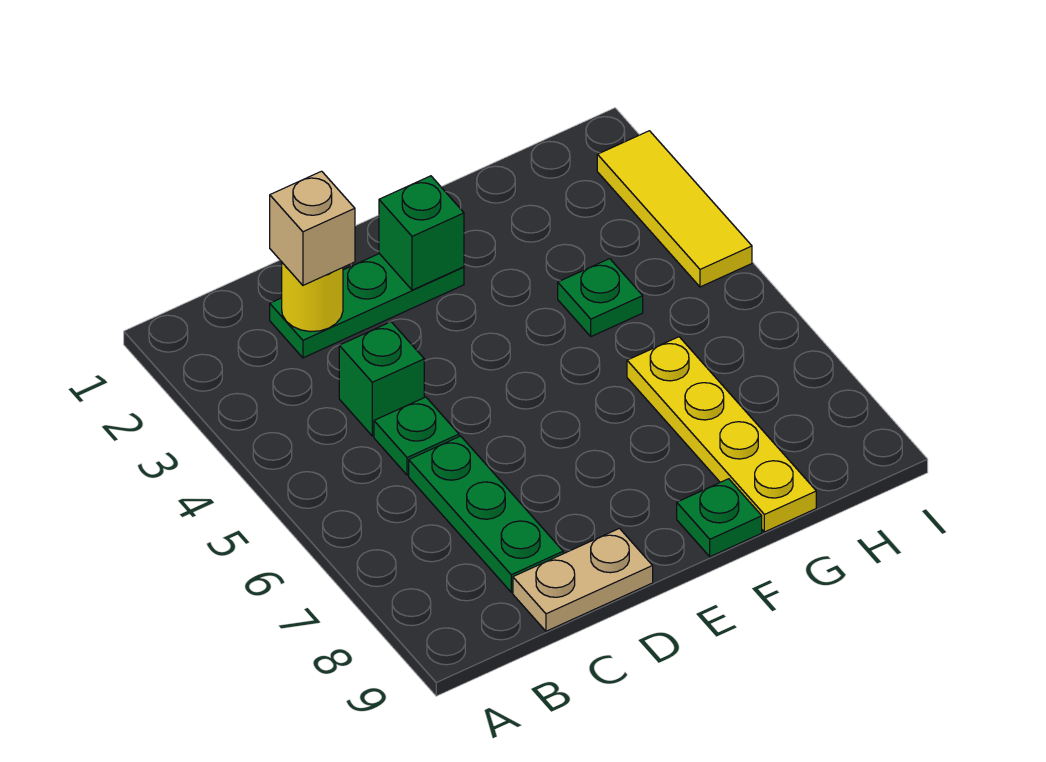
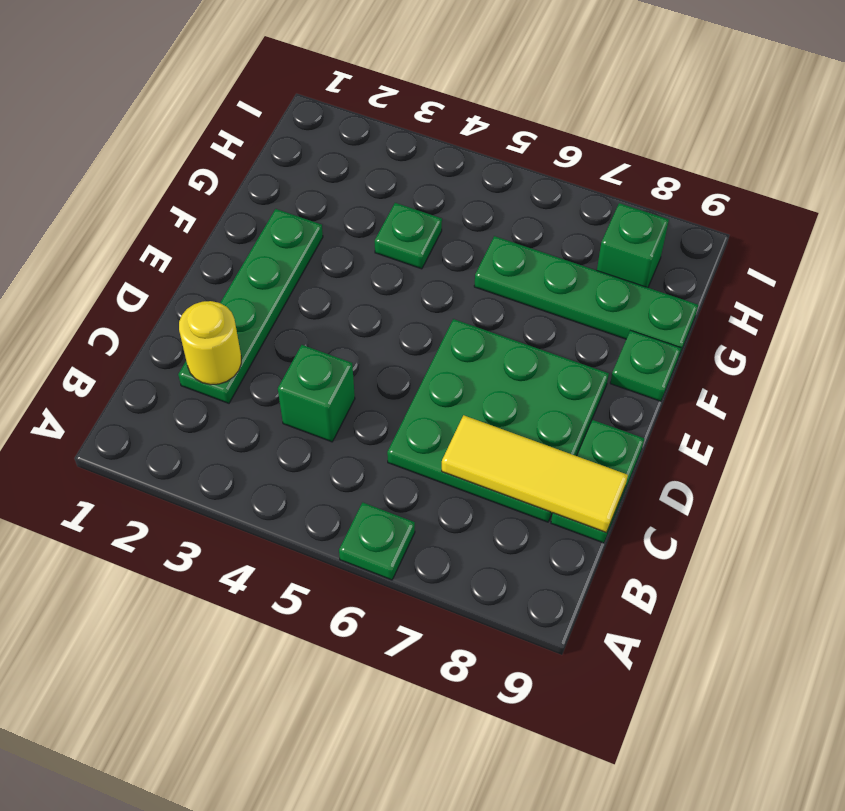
green 1x3 plate [270,254,464,358] -> green 1x4 plate [178,209,323,403]
tan 1x1 brick [270,171,355,285] -> none
green 1x1 plate [374,397,459,475] -> green 1x1 plate moved to [339,502,415,580]
green 1x3 plate [409,436,563,592] -> green 3x3 plate [387,319,609,522]
tan 1x2 plate [513,528,653,631] -> green 1x2 plate [551,420,644,543]
green 1x1 brick [379,176,464,290] -> green 1x1 brick moved to [597,203,669,288]
yellow 1x4 plate [627,337,816,532] -> green 1x4 plate [474,236,698,356]
yellow 1x3 tile [597,131,752,287] -> yellow 1x3 tile moved to [442,415,628,533]

